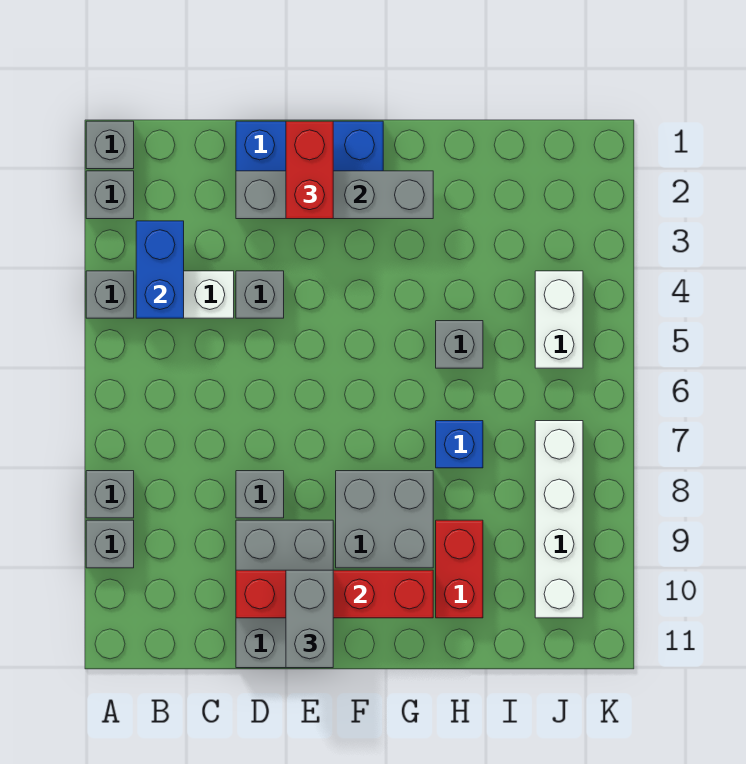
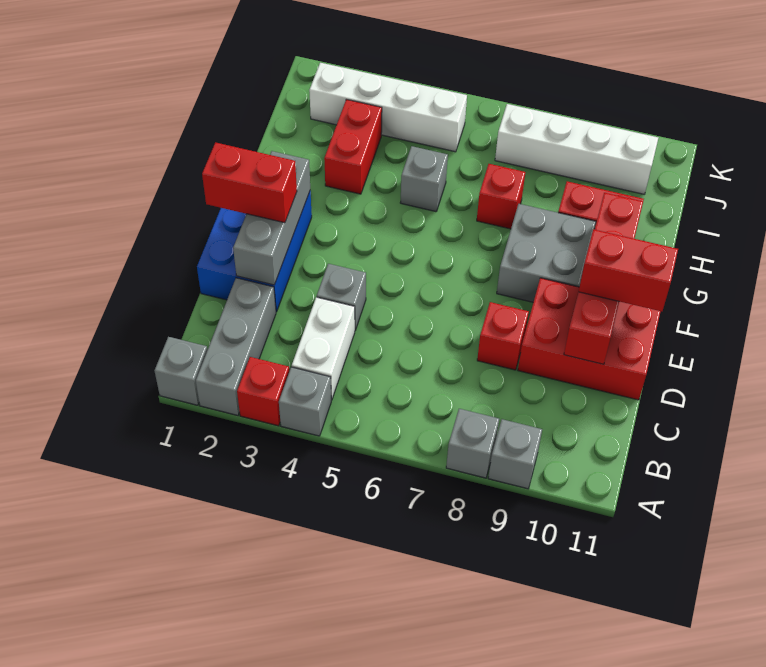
grey 1x1 brick [86,171,134,219] -> grey 1x3 brick [196,278,276,415]
none -> red 1x1 brick [237,357,289,426]
blue 1x2 brick [136,221,184,318] -> none
grey 1x4 brick [236,171,433,219] -> grey 1x3 brick [233,151,310,285]
grey 1x1 brick [236,471,284,518] -> red 1x1 brick [477,302,529,370]
grey 2x3 brick [236,520,333,668] -> red 2x3 brick [518,278,661,400]
grey 1x2 brick [286,570,333,668] -> red 1x2 brick [579,229,678,311]
none -> red 1x2 brick [324,99,382,194]
blue 1x1 brick [436,421,483,468] -> red 1x1 brick [477,164,525,229]
white 1x2 brick [535,271,583,368] -> white 1x4 brick [309,63,467,152]

